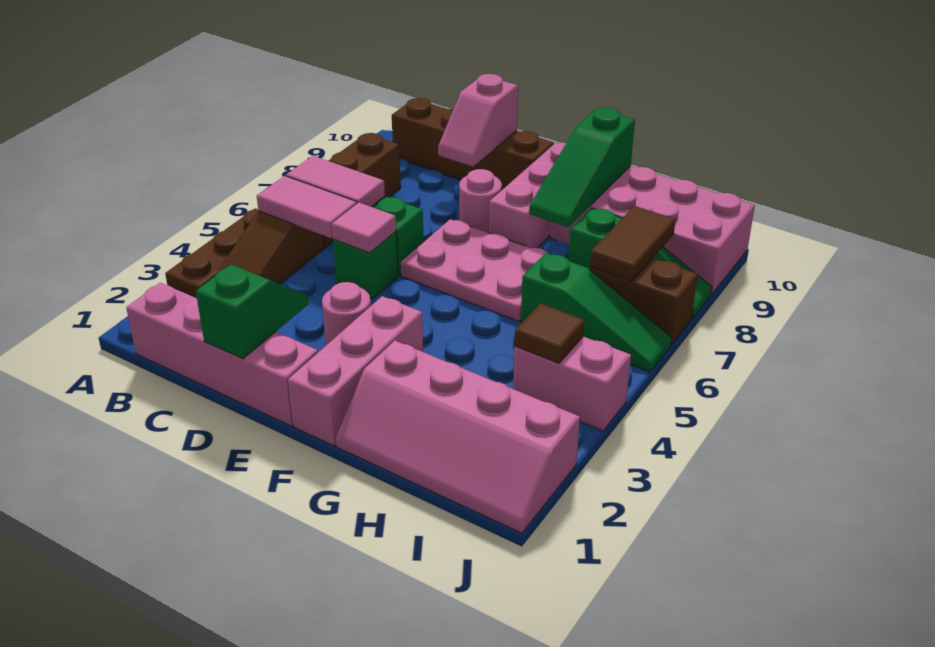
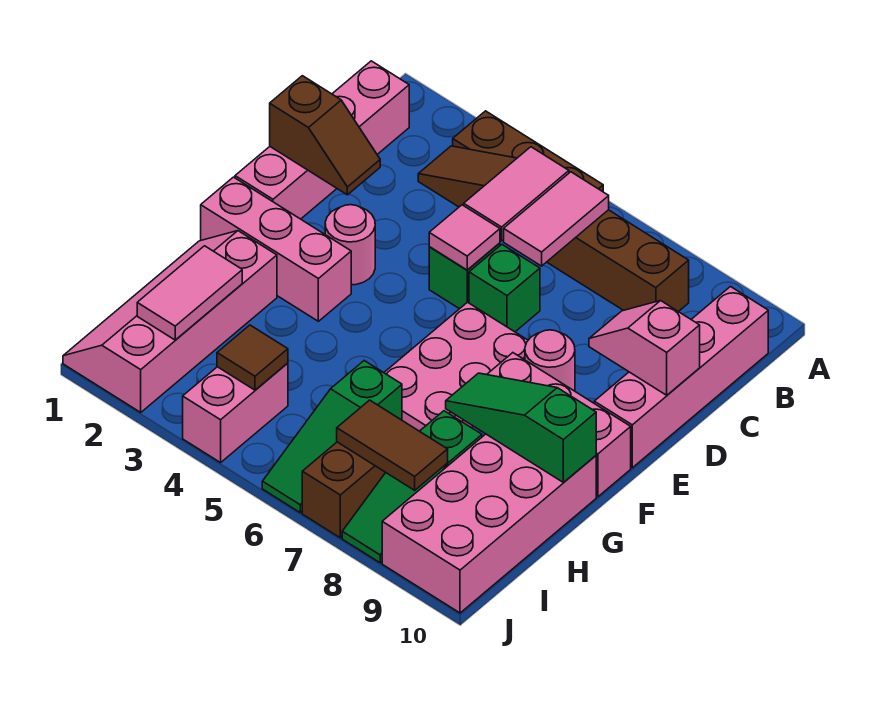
brown 1x4 brick [392,98,554,190] -> pink 1x4 brick [594,287,768,468]
green 1x2 slope [196,265,308,359] -> brown 1x2 slope [270,76,380,195]
none -> pink 1x2 tile [137,246,242,340]

